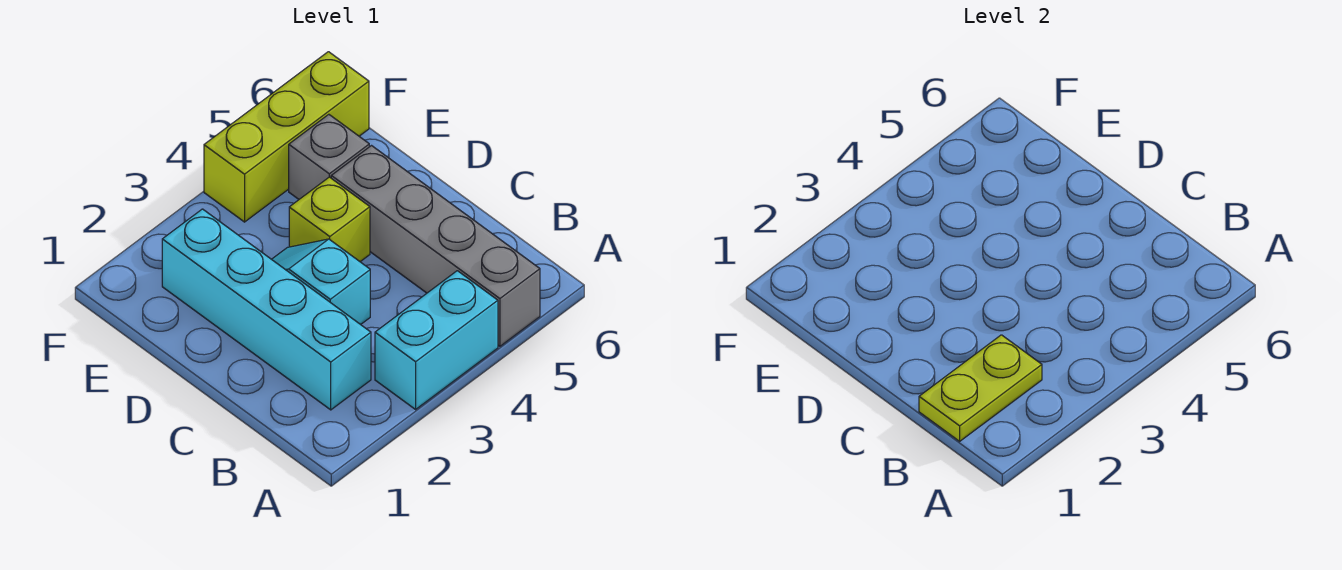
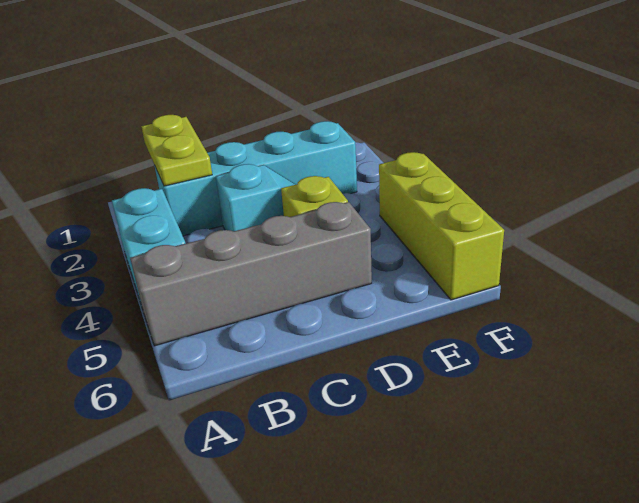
grey 1x1 brick [289,114,369,199] -> none

